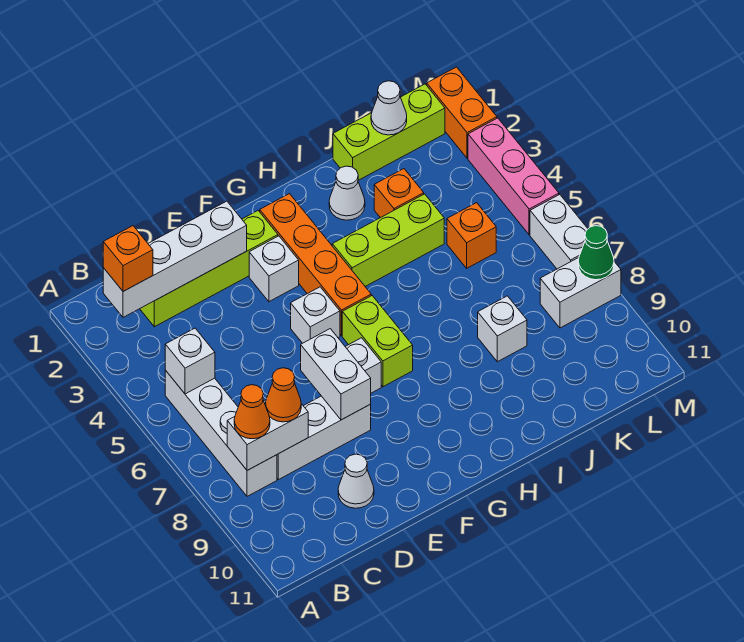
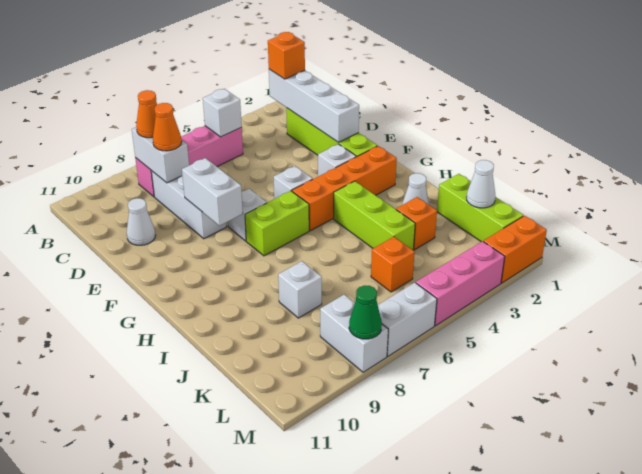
white 1x4 brick [165,370,277,496] -> pink 1x4 brick [135,126,243,197]
white 1x2 brick [301,329,371,420] -> white 1x2 brick turned to [182,158,243,226]

